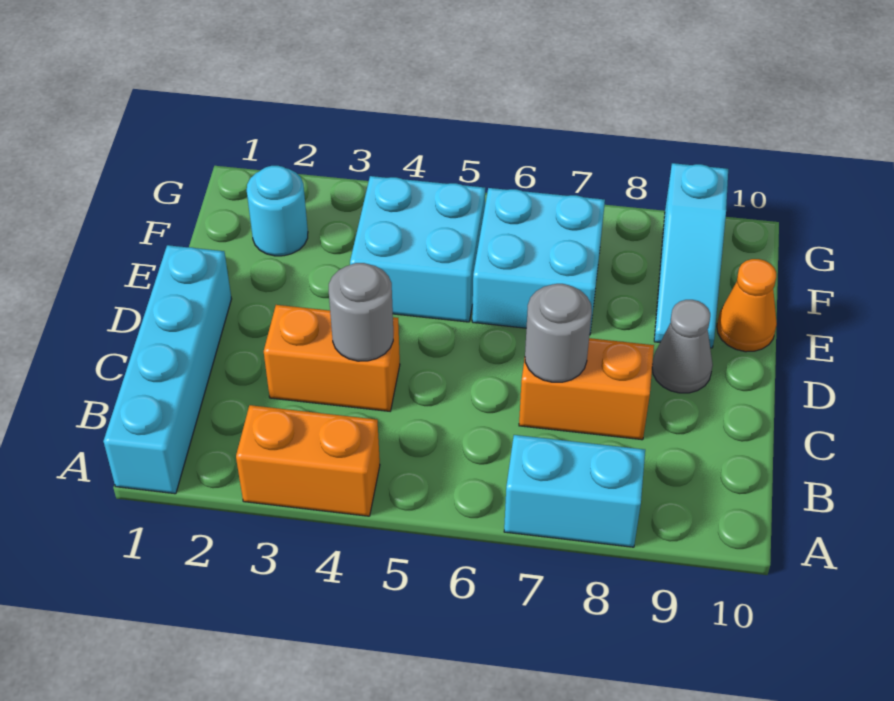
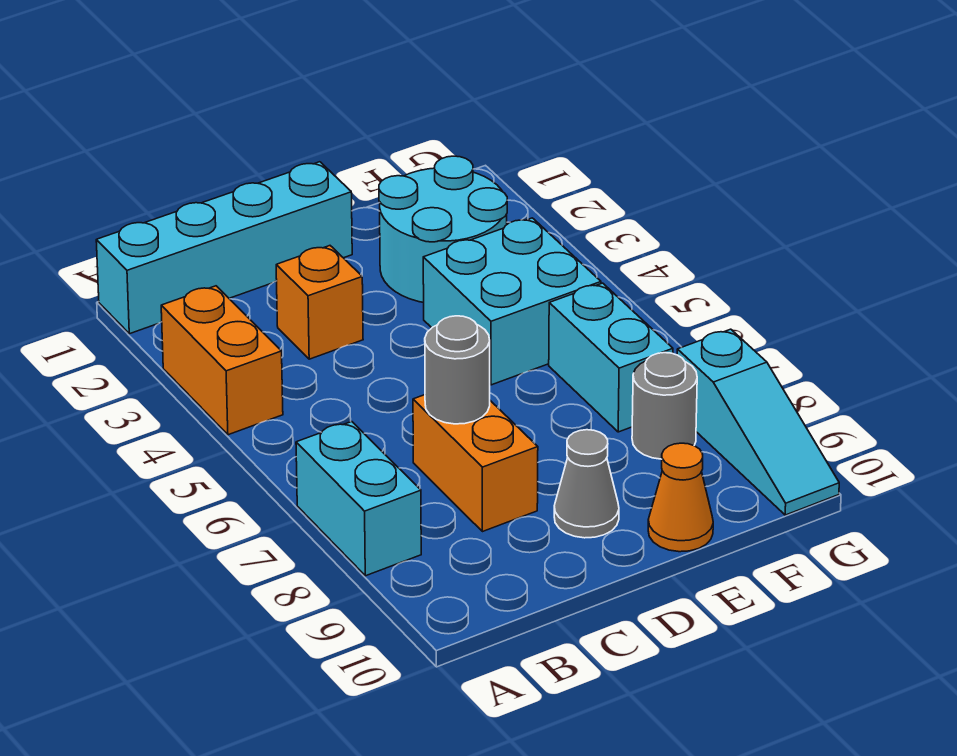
orange 1x2 brick [264,305,400,411] -> orange 1x1 brick [276,246,363,359]
grey 1x1 round brick [329,263,393,361] -> grey 1x1 round brick moved to [632,353,697,459]
cyan 2x2 brick [472,188,605,335] -> cyan 1x2 brick [549,283,673,432]
cyan 1x3 slope [654,163,728,348] -> cyan 1x3 slope turned to [677,329,839,515]
cyan 1x1 round brick [247,166,308,256] -> cyan 2x2 round brick [379,156,507,303]

